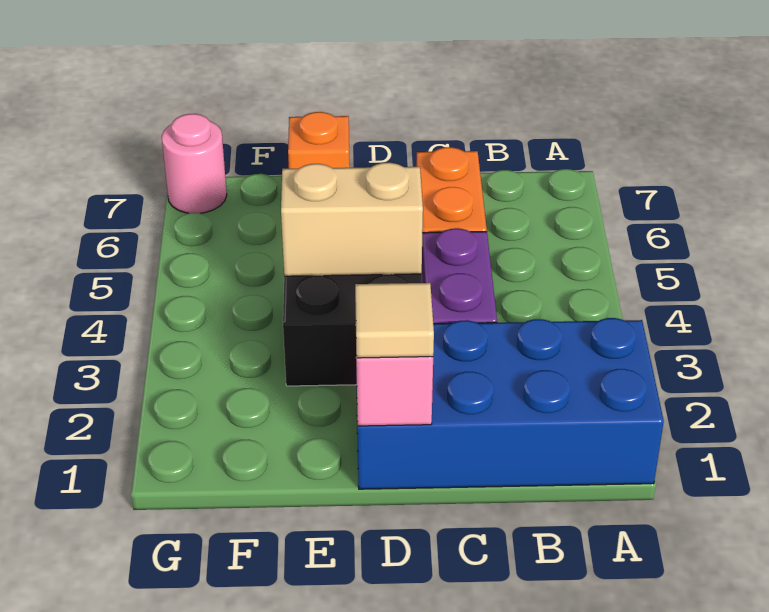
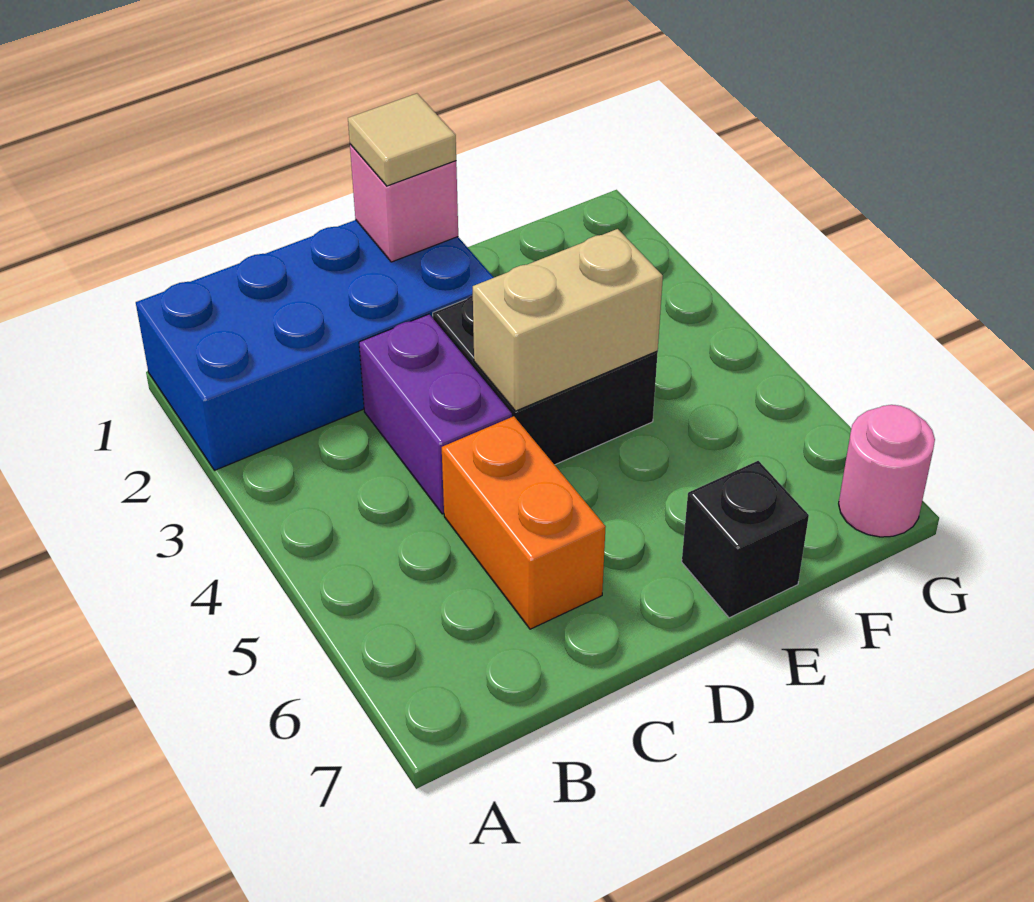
orange 1x1 brick [288,112,350,169] -> black 1x1 brick [682,461,809,618]

